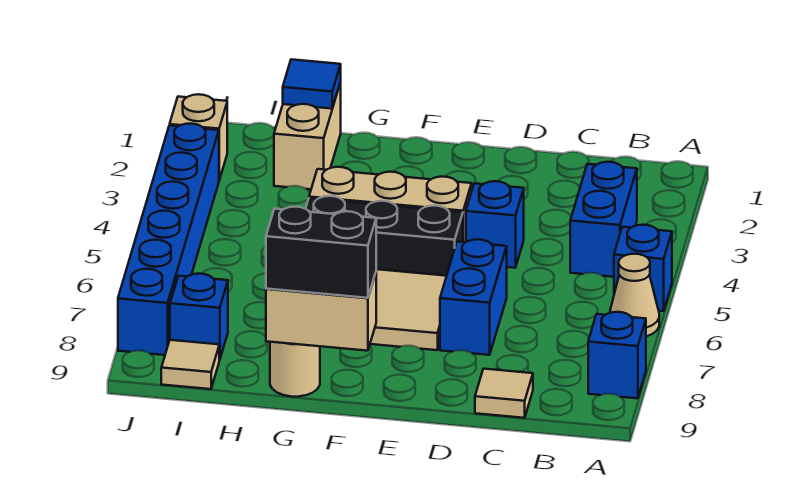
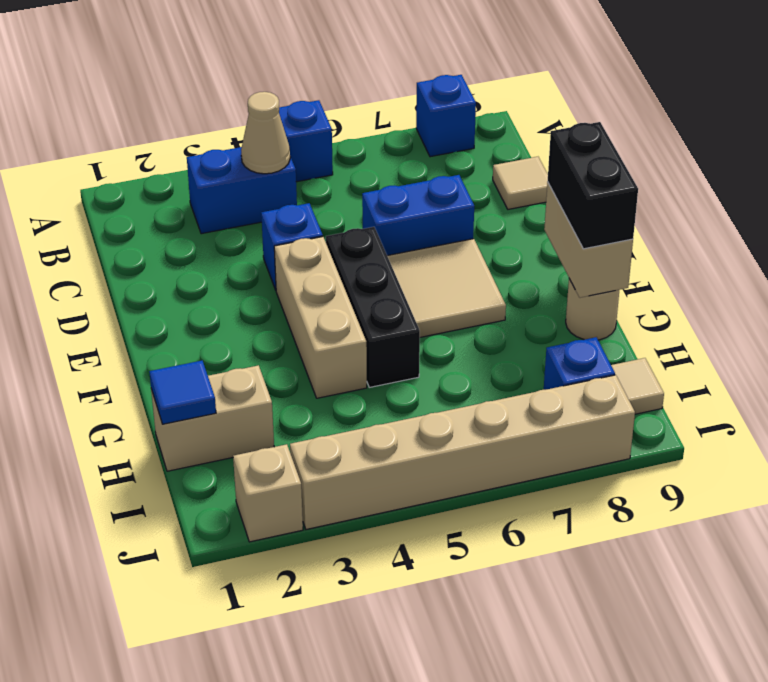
tan 1x1 cone [610,254,659,336] -> tan 1x1 cone moved to [241,92,290,174]
blue 1x6 brick [118,123,219,355] -> tan 1x6 brick [290,375,635,529]

